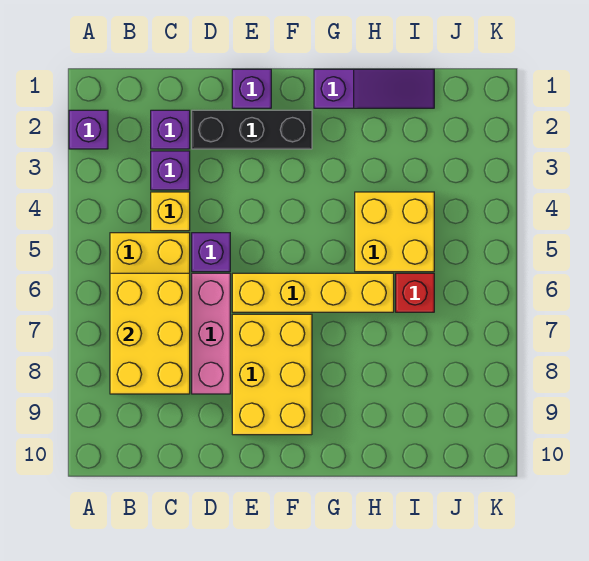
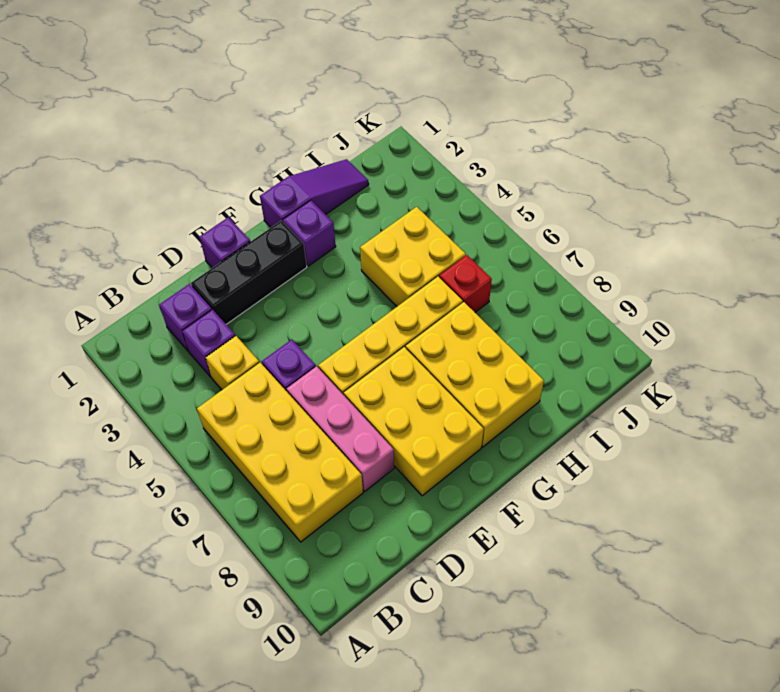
purple 1x1 brick [69,110,108,149] -> purple 1x1 brick moved to [283,200,336,266]
yellow 2x3 brick [110,273,190,394] -> yellow 2x3 brick moved to [406,302,544,447]

